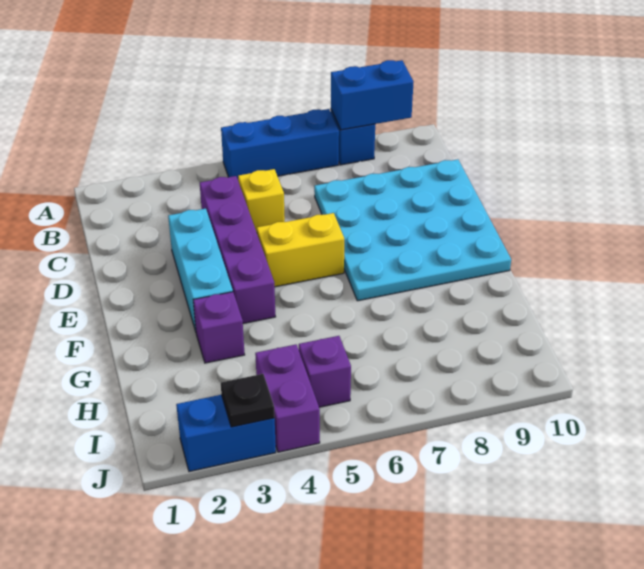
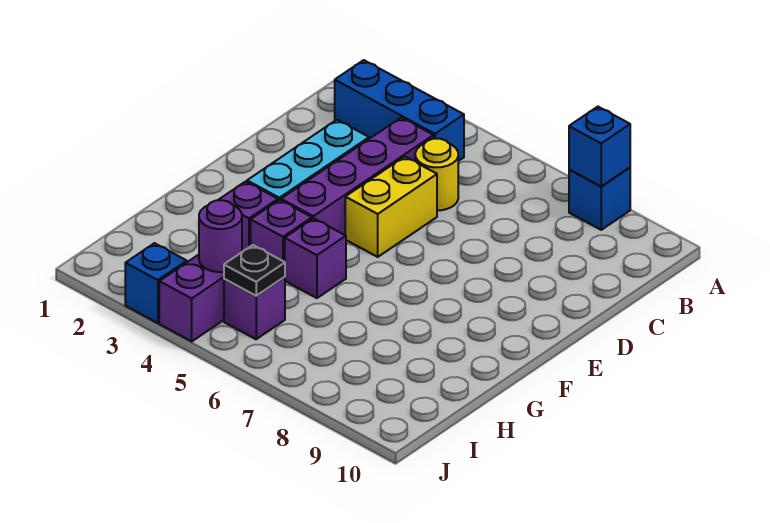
blue 1x3 brick [221,109,339,179] -> blue 1x3 brick moved to [335,60,464,161]
blue 1x2 brick [331,60,414,130] -> blue 1x1 brick [569,107,630,186]
yellow 1x1 brick [238,169,285,232] -> yellow 1x1 round brick [415,139,458,210]
cyan 4x4 plate [314,159,511,301] -> none
yellow 1x2 brick [257,213,344,287] -> yellow 1x2 brick turned to [345,157,437,257]
none -> purple 1x1 brick [251,200,312,262]
none -> purple 1x1 brick [285,218,346,298]
none -> purple 1x1 round brick [199,200,242,272]
blue 1x2 brick [176,395,276,472] -> blue 1x1 brick [125,243,187,323]
black 1x1 plate [221,374,275,427] -> black 1x1 plate moved to [224,245,285,296]

